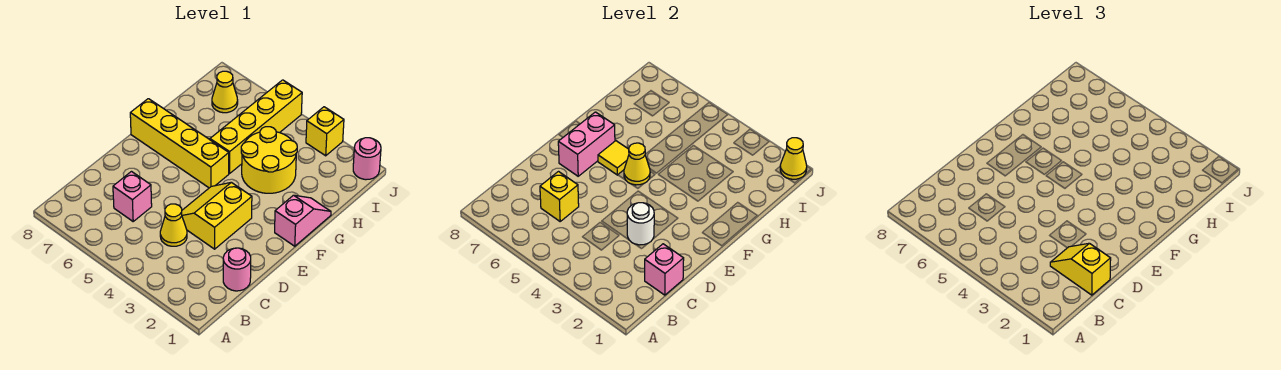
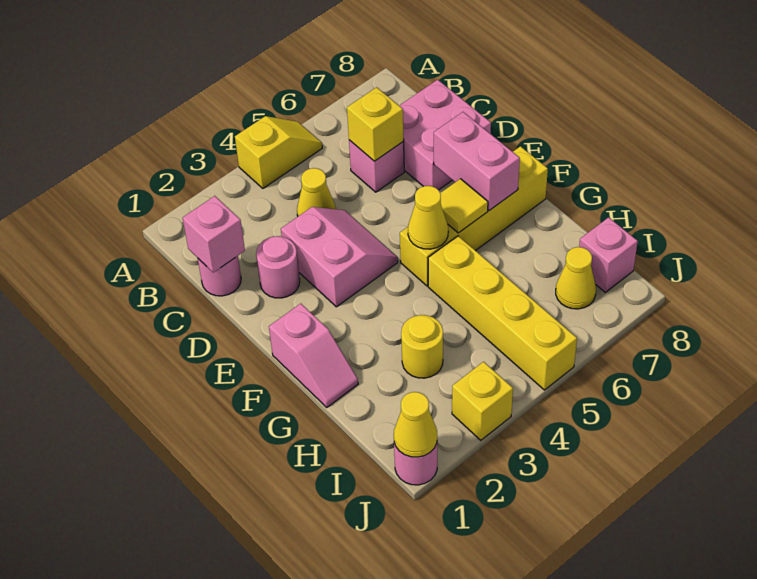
yellow 1x2 slope [1050,243,1111,295] -> yellow 1x2 slope moved to [235,116,322,188]
none -> pink 2x2 brick [399,80,491,190]
none -> pink 1x1 round brick [256,236,300,298]
yellow 2x2 slope [182,182,252,249] -> pink 2x2 slope [281,207,398,307]
white 1x1 round brick [627,203,654,245] -> none
yellow 2x2 round brick [241,127,297,193] -> yellow 1x1 round brick [401,315,443,378]
none -> pink 1x1 brick [579,217,638,292]

